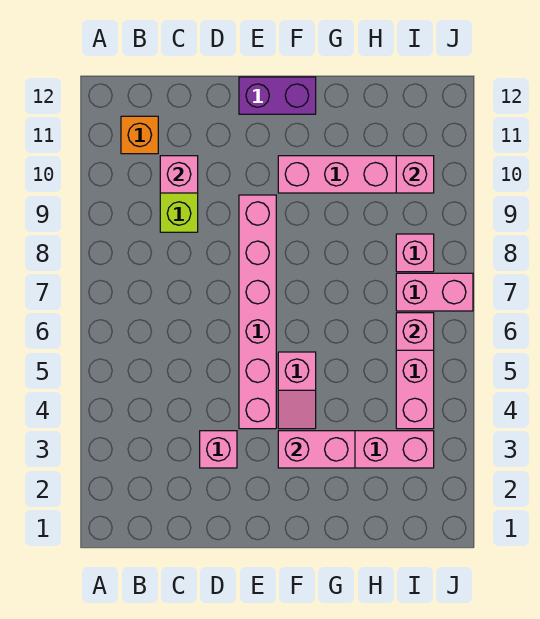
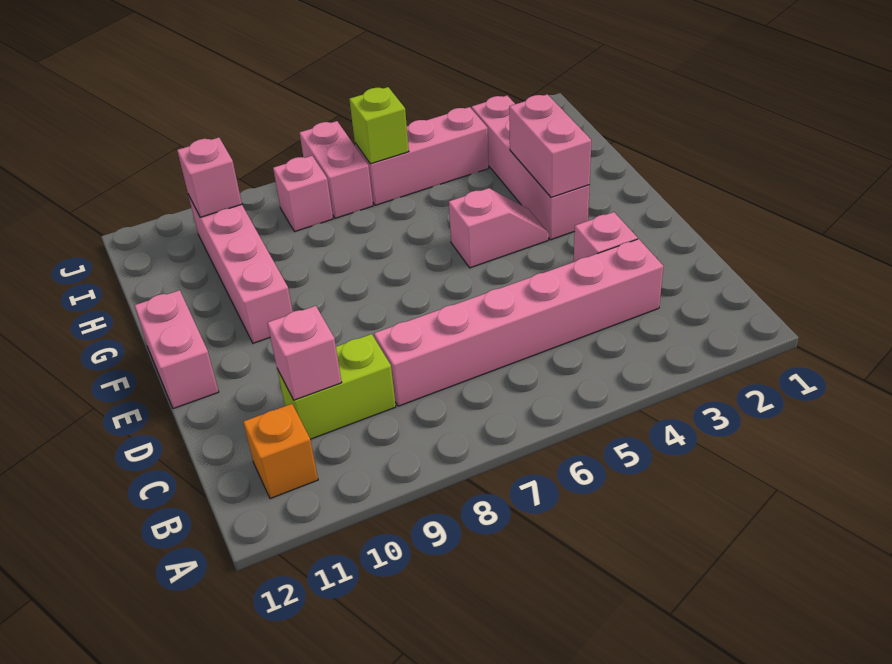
pink 1x6 brick [239,195,276,429] -> pink 1x6 brick moved to [374,239,663,406]
purple 1x2 brick [239,77,316,114] -> pink 1x2 brick [134,290,219,409]
pink 1x1 brick [396,313,434,350] -> lime 1x1 brick [349,87,409,164]

